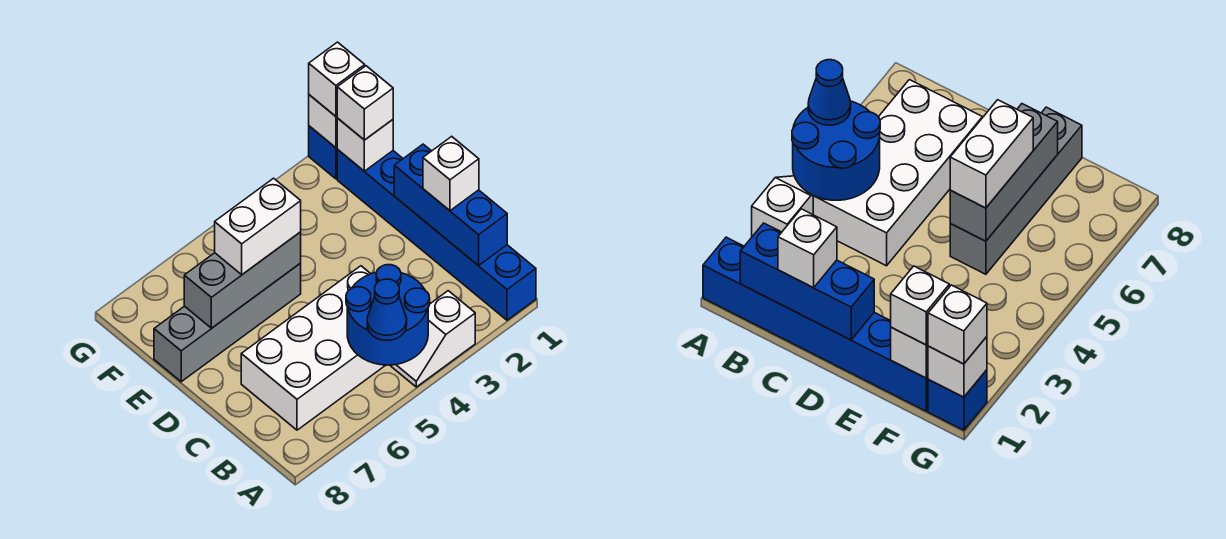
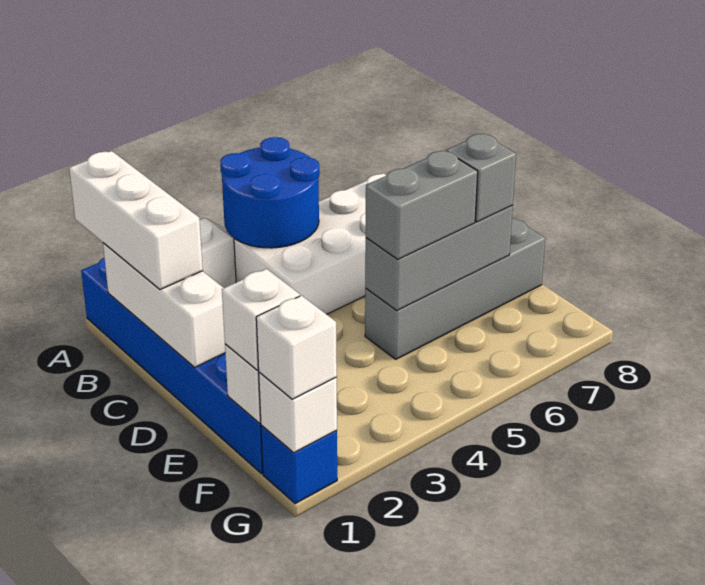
blue 1x1 cone [367,279,407,341] -> none
blue 1x3 brick [394,144,507,266] -> white 1x3 brick [103,243,225,367]
white 1x1 brick [423,136,479,211] -> white 1x3 brick [69,151,203,290]
white 1x2 brick [215,178,301,275] -> grey 1x2 brick [366,150,478,259]
none -> grey 1x1 brick [446,134,516,222]

